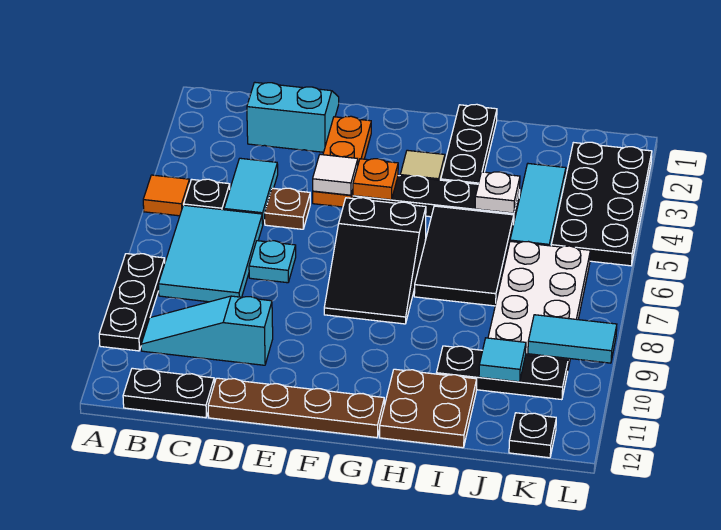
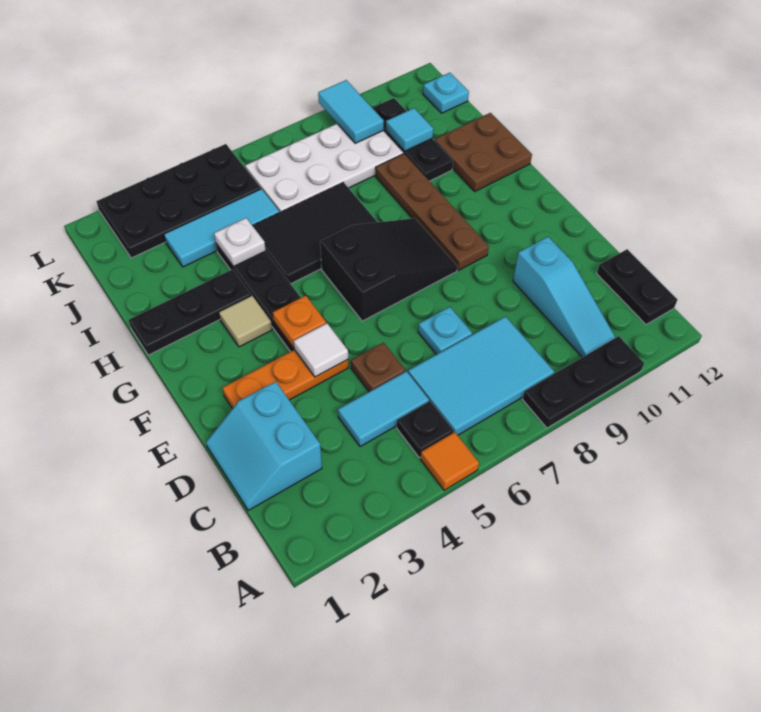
brown 1x4 plate [208,378,384,438] -> brown 1x4 plate moved to [376,154,489,270]
black 1x1 plate [509,413,556,458] -> cyan 1x1 plate [423,73,469,113]

